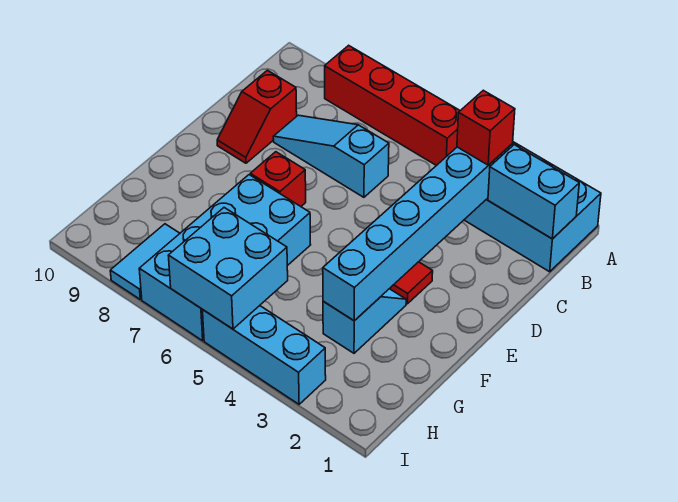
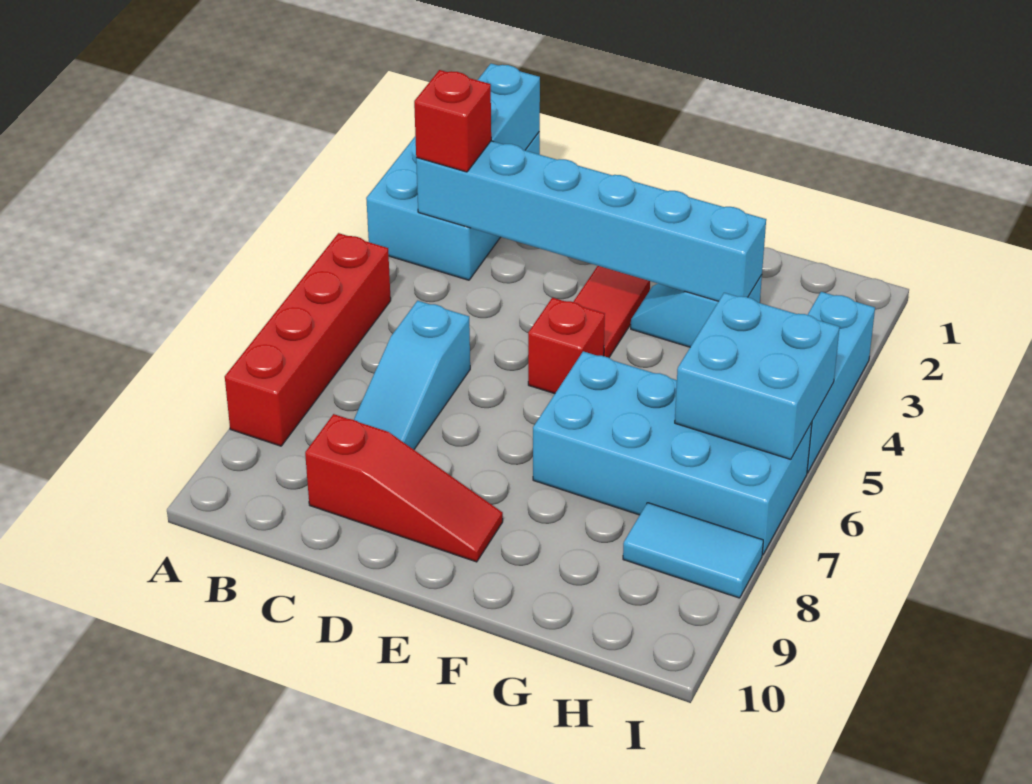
red 1x2 slope [217,70,297,163] -> red 1x3 slope [305,414,503,562]
red 1x1 brick [250,152,306,206] -> red 1x1 brick moved to [528,298,605,394]

